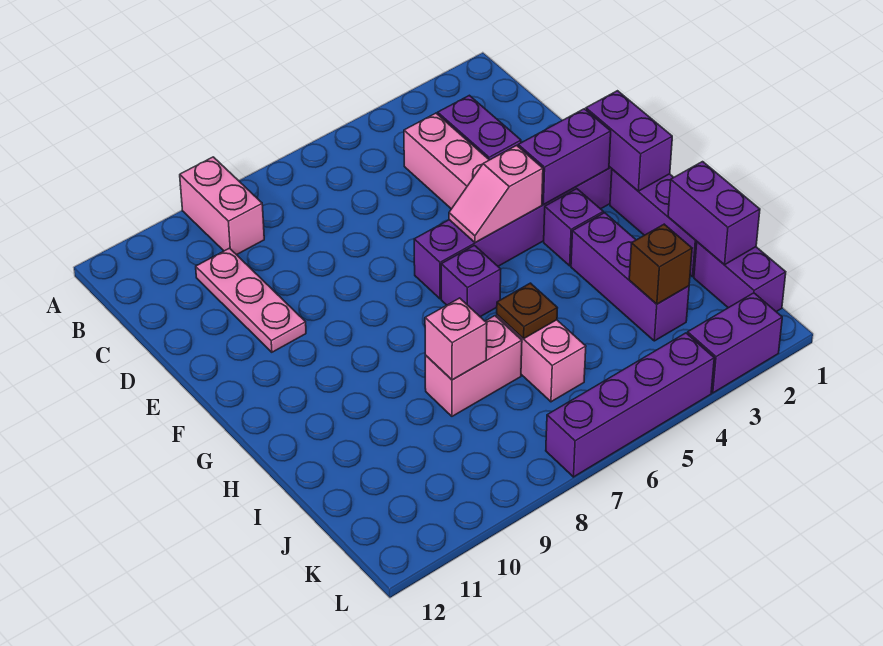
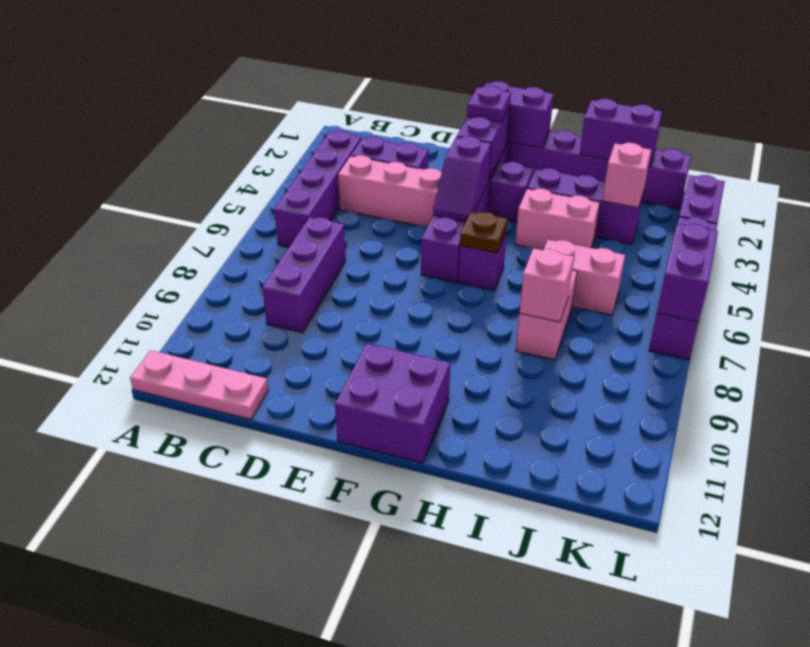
pink 1x2 brick [180,157,264,255] -> pink 1x2 brick moved to [515,189,600,250]
none -> purple 1x4 brick [274,131,361,247]
none -> purple 1x3 brick [262,217,346,333]
pink 1x3 plate [196,248,306,352] -> pink 1x3 plate moved to [130,350,268,419]
none -> purple 1x1 plate [467,86,511,122]
pink 1x2 slope [449,146,543,242] -> purple 1x2 slope [433,136,491,222]
none -> purple 2x2 brick [335,344,450,463]
brown 1x1 plate [497,283,557,338] -> brown 1x1 plate moved to [460,212,508,253]
brown 1x1 brick [629,224,692,304] -> pink 1x1 brick [602,143,651,208]
none -> purple 1x2 brick [657,223,718,322]

